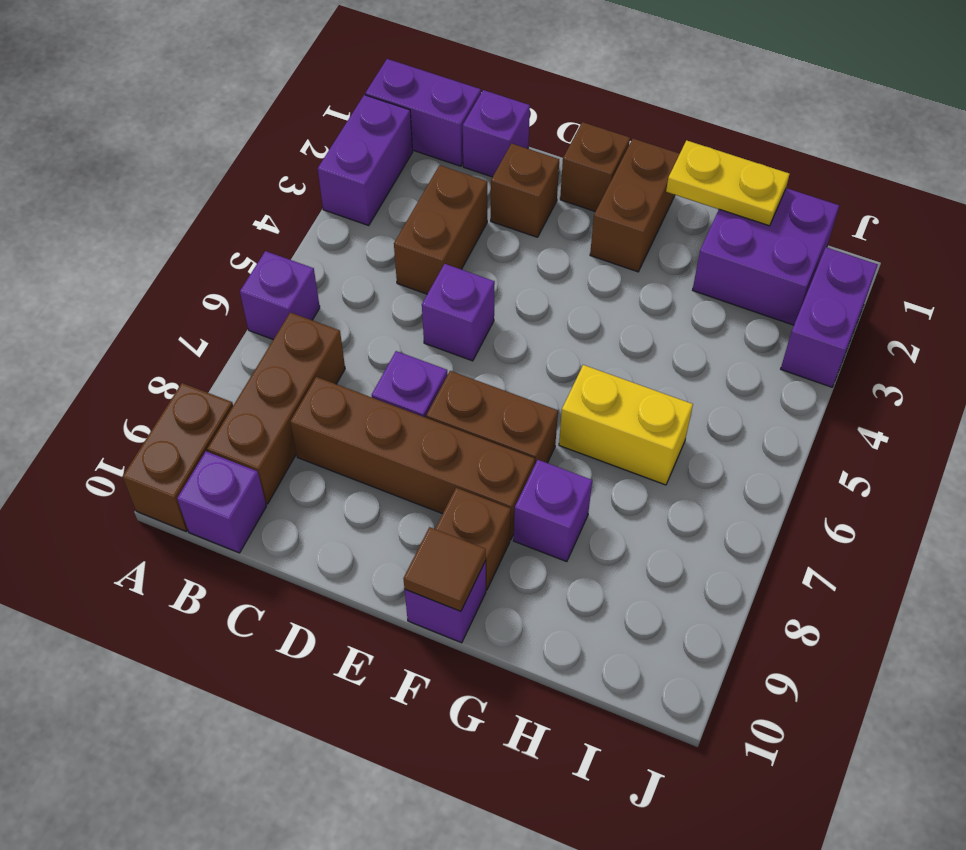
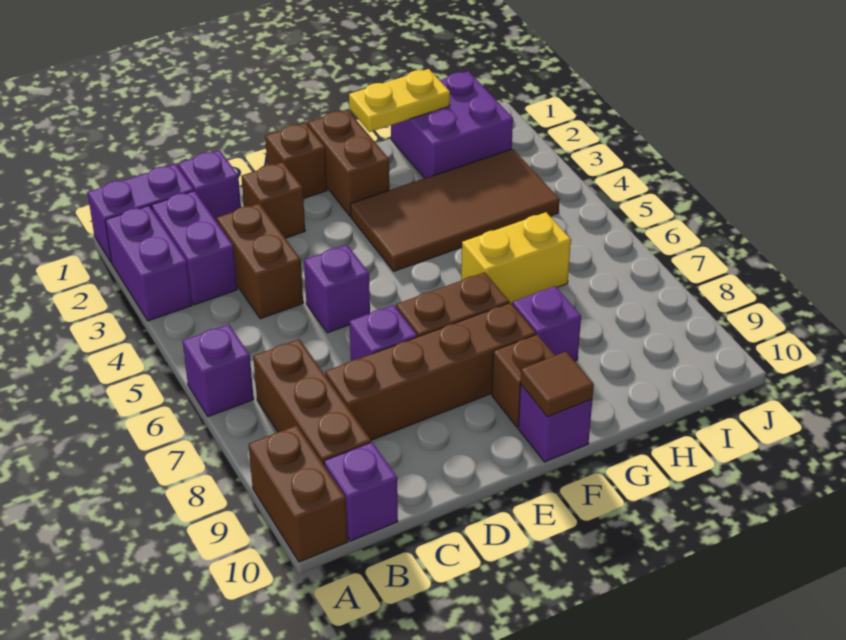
none -> brown 2x4 tile [350,149,560,271]
purple 1x2 brick [781,247,878,387] -> purple 1x2 brick moved to [151,191,237,305]

